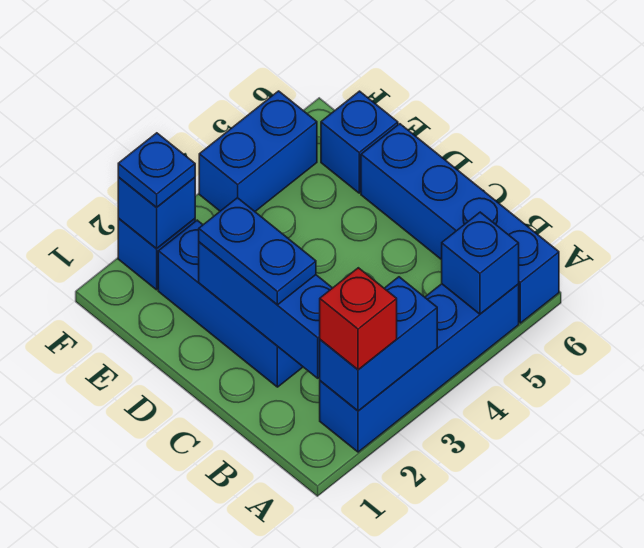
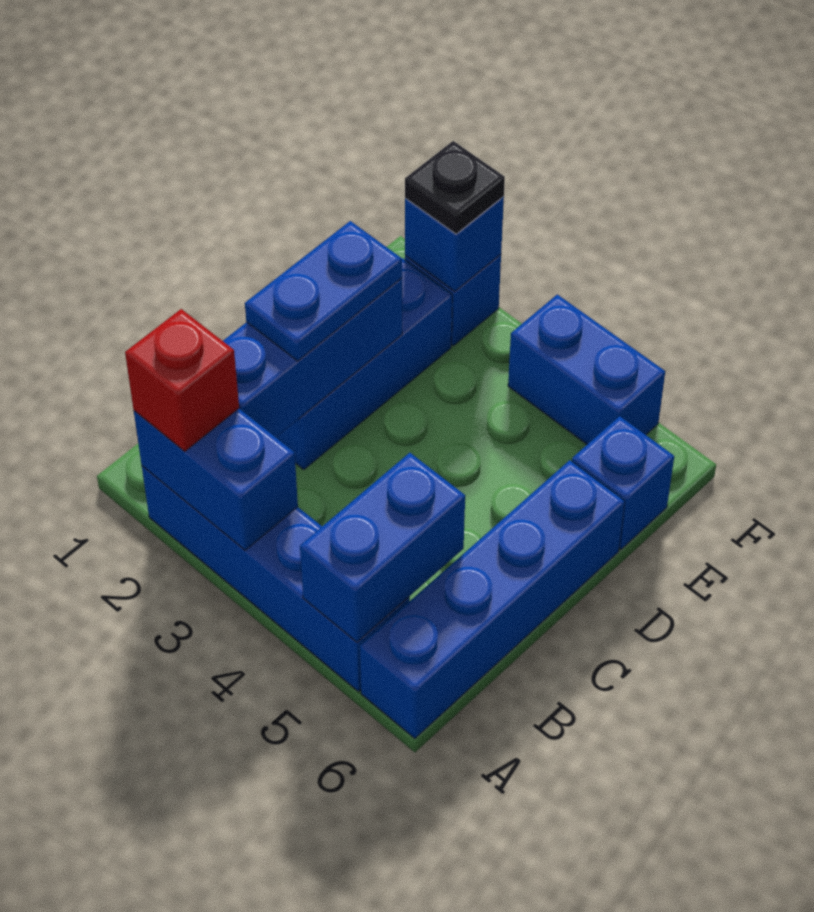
blue 1x1 brick [442,212,519,314] -> blue 1x2 brick [300,453,465,642]
blue 1x1 plate [118,133,195,208] -> black 1x1 plate [405,141,505,234]

